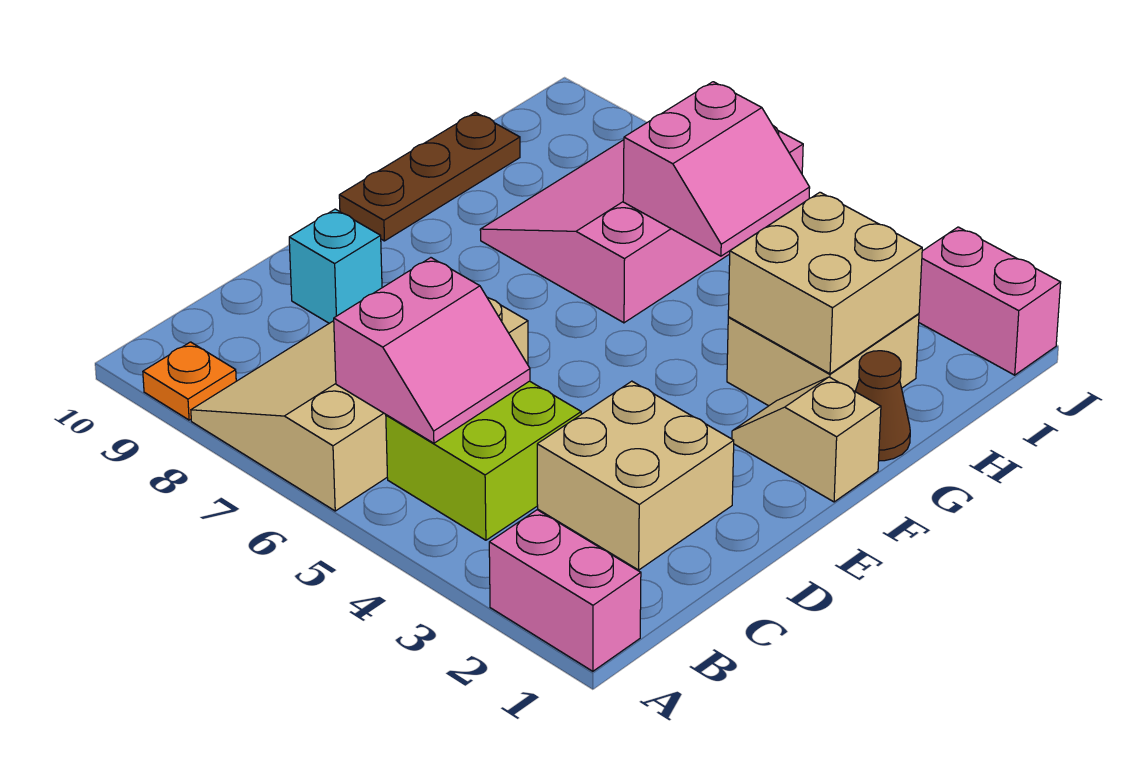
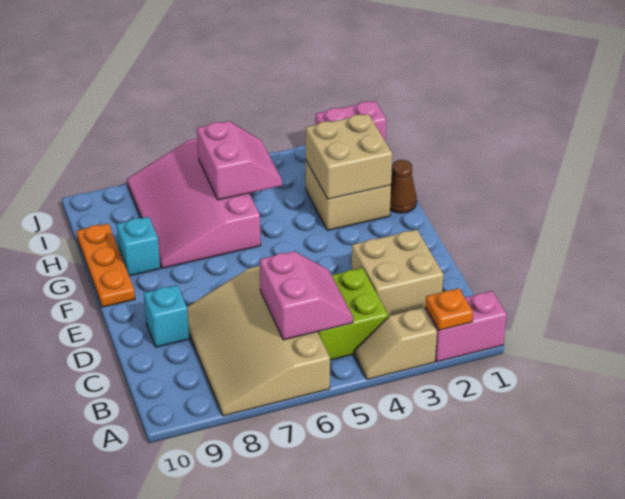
orange 1x1 plate [143,342,236,420] -> orange 1x1 plate moved to [425,288,473,330]
tan 1x2 slope [732,377,881,502] -> tan 1x2 slope moved to [355,307,437,380]
brown 1x3 plate [339,112,520,241] -> orange 1x3 plate [77,224,135,307]
none -> cyan 1x1 brick [117,217,160,276]

